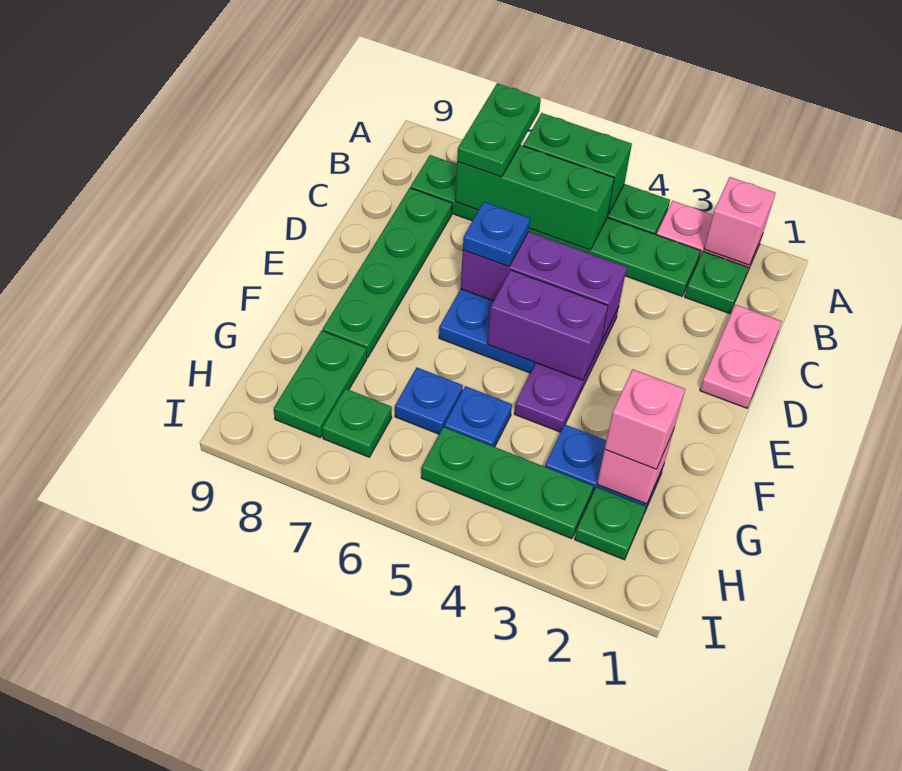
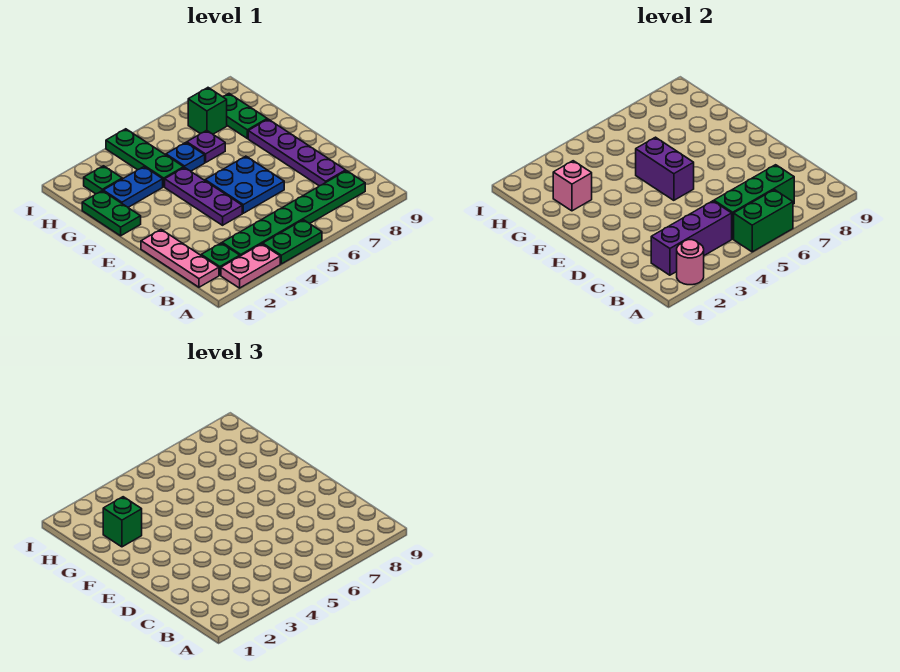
pink 1x1 brick [704,177,775,265] -> pink 1x1 round brick [677,240,704,285]
green 1x2 plate [457,83,541,177] -> green 1x2 plate moved to [82,191,141,236]
pink 1x2 plate [700,305,782,408] -> pink 1x3 plate [141,230,219,287]
green 1x4 plate [323,188,452,358] -> purple 1x4 plate [248,119,346,186]
purple 1x3 brick [461,232,627,341] -> purple 1x3 brick moved to [651,201,732,275]
blue 1x1 plate [463,202,530,267] -> none
purple 1x2 brick [487,270,608,380] -> purple 1x2 brick turned to [636,137,694,200]
pink 1x1 brick [605,369,685,469] -> green 1x1 brick [103,497,142,547]
blue 1x1 plate [395,368,463,434] -> purple 1x1 plate [187,130,225,163]
green 1x3 plate [421,427,593,539] -> green 1x3 plate turned to [106,129,184,187]
green 1x1 plate [322,389,392,457] -> green 1x1 brick [188,88,227,134]

